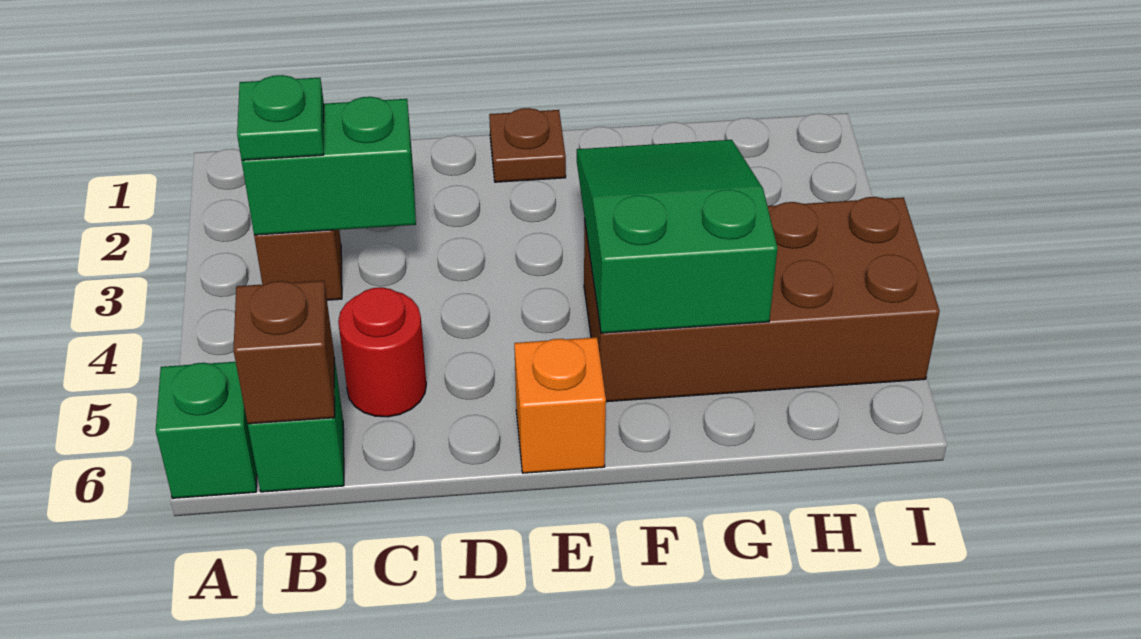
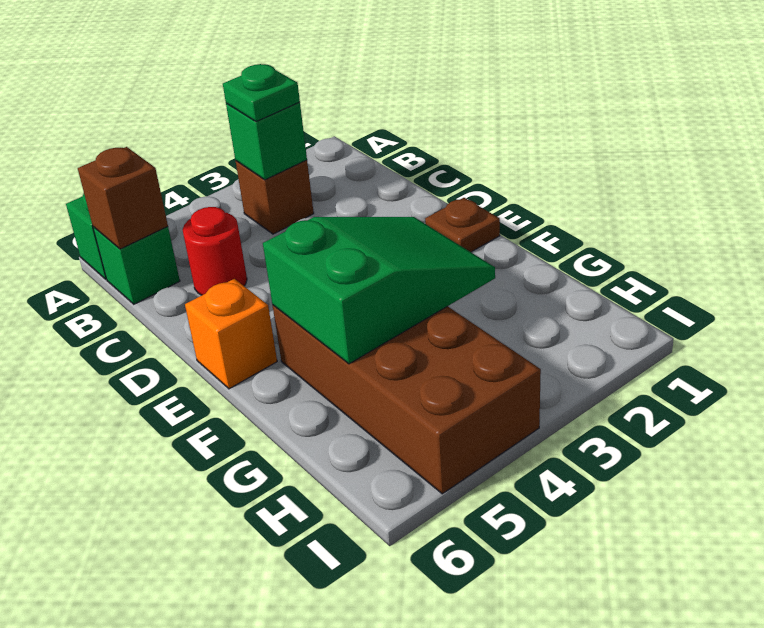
green 1x2 brick [242,97,416,235] -> green 1x1 brick [226,102,307,180]

